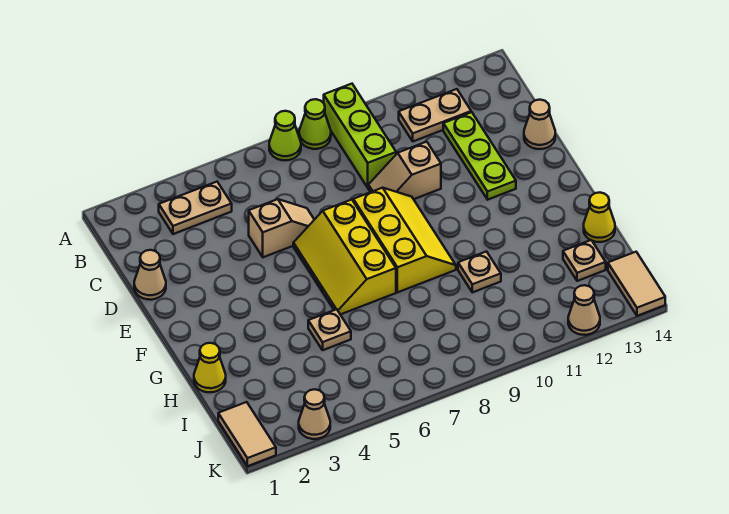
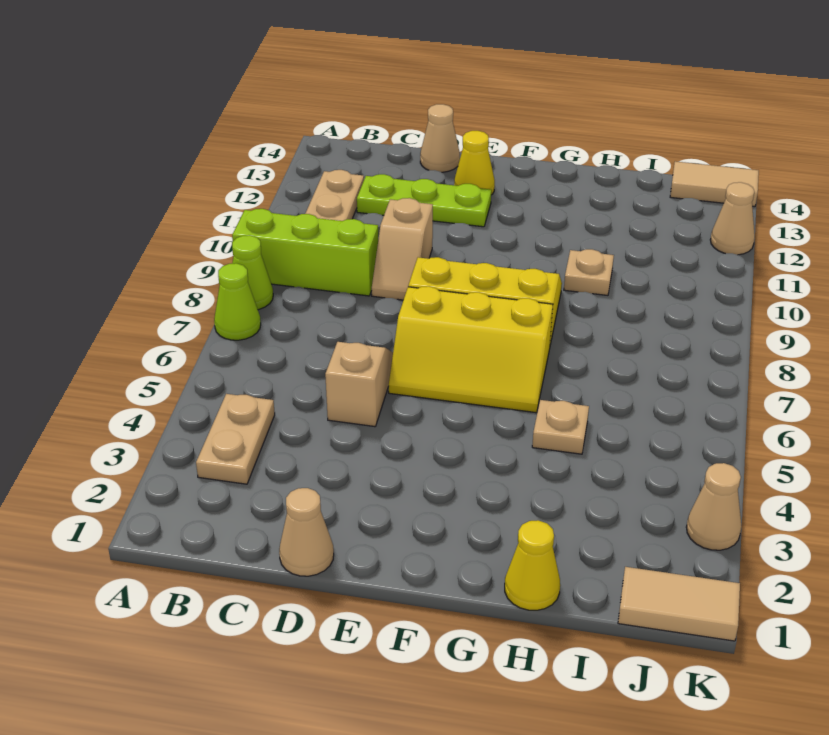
yellow 1x1 cone [584,193,615,242] -> yellow 1x1 cone moved to [454,131,495,195]
tan 1x1 plate [563,240,606,281] -> none

